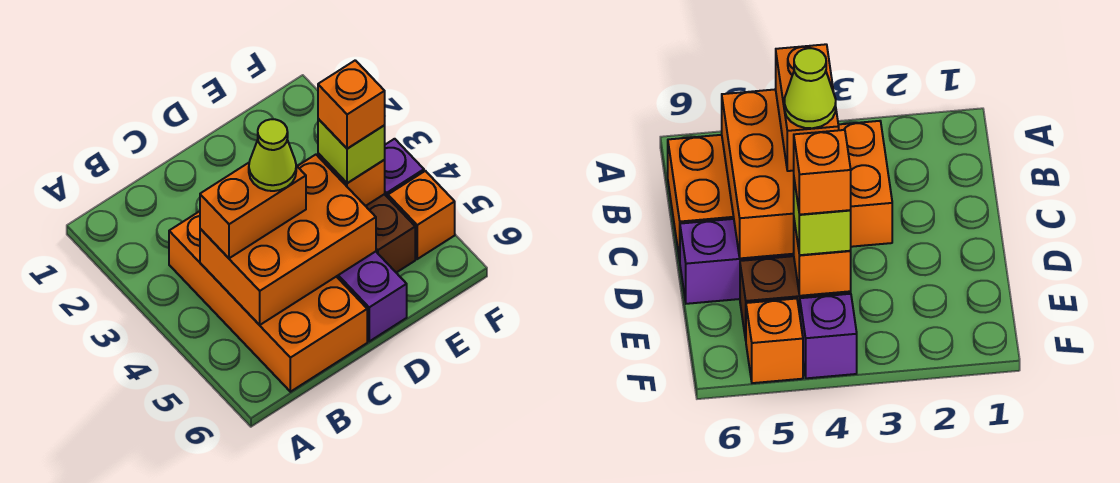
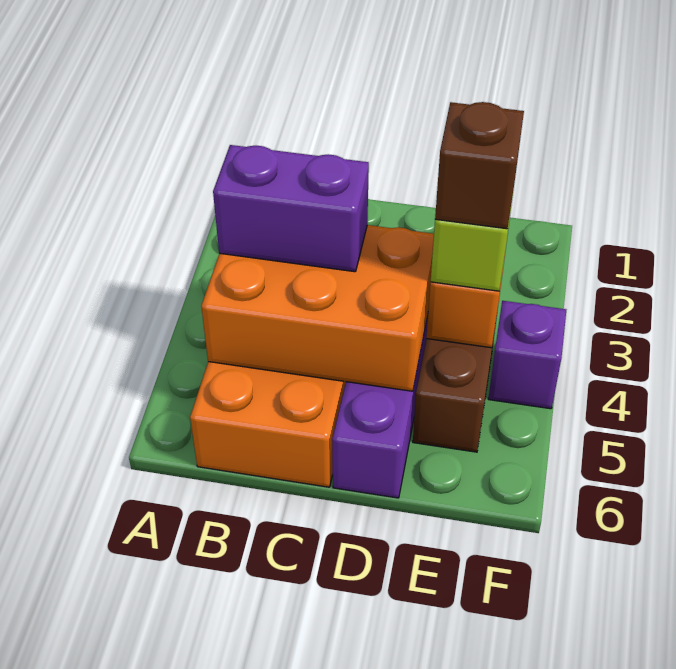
orange 1x2 brick [200,163,306,258] -> purple 1x2 brick [213,145,369,272]
lime 1x1 cone [249,119,296,191] -> none
orange 1x1 brick [318,60,385,149] -> brown 1x1 brick [435,102,524,229]
orange 1x1 brick [388,171,455,259] -> none

